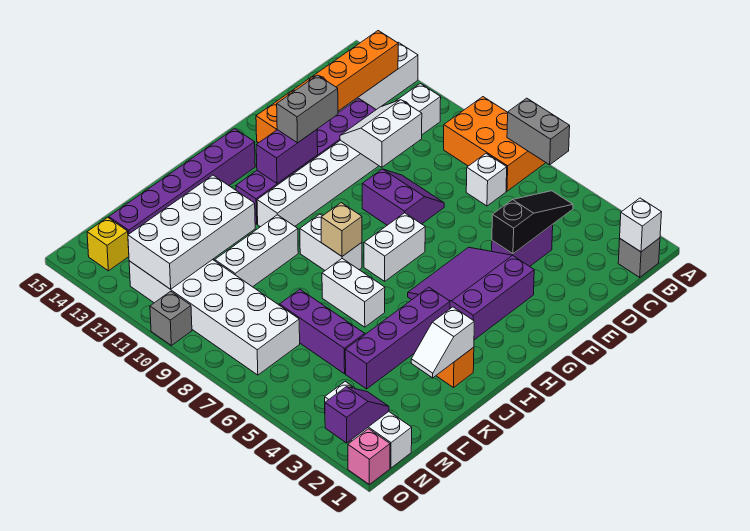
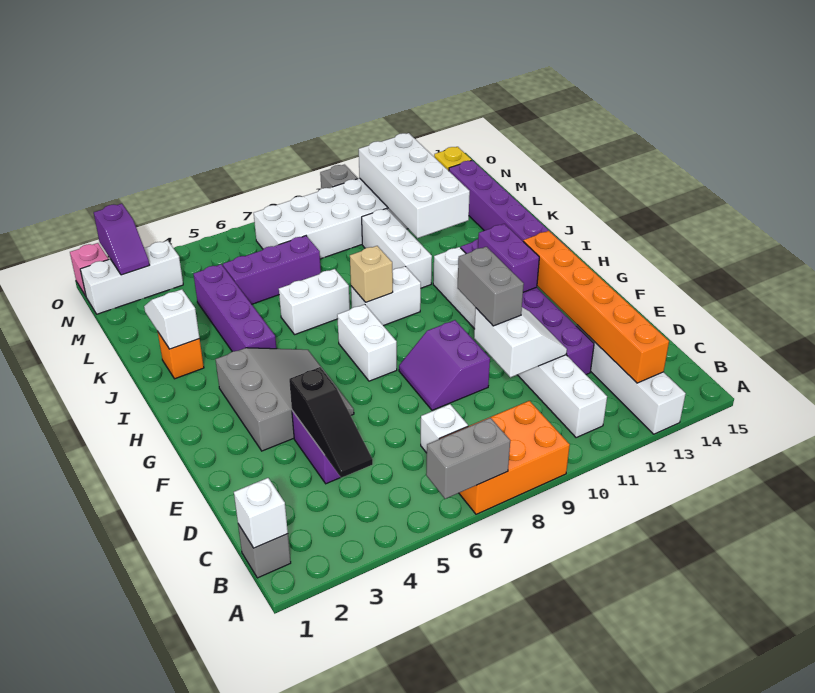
purple 2x2 slope [362,169,444,225] -> purple 2x2 slope turned to [399,320,490,410]
purple 3x3 slope [408,247,534,340] -> grey 3x3 slope [215,348,354,451]
grey 1x2 brick [277,75,338,143] -> grey 1x2 brick moved to [458,247,524,326]

